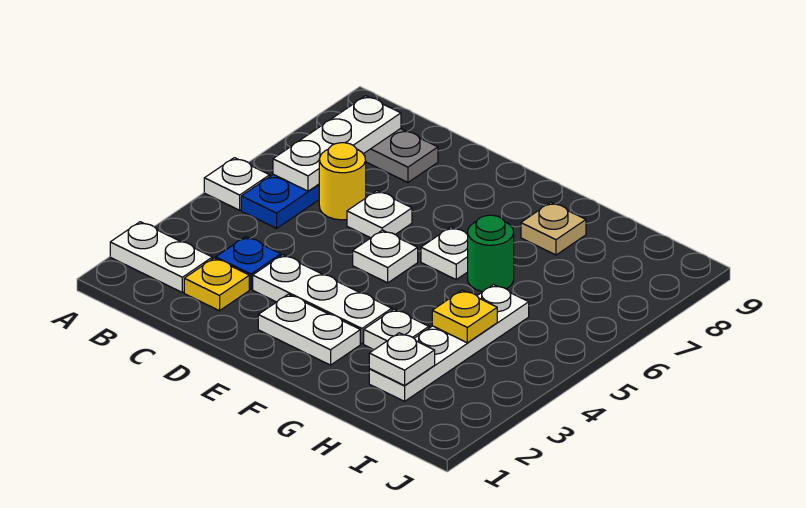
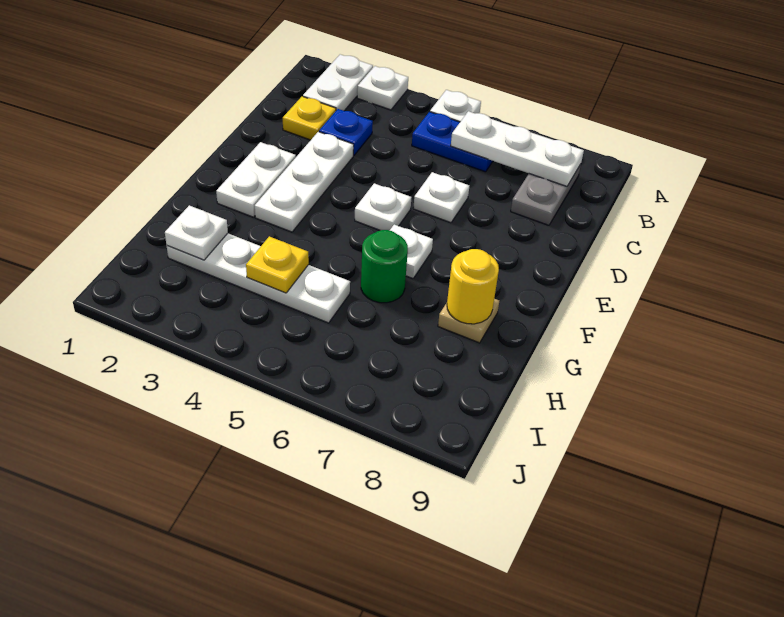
yellow 1x1 round brick [319,143,366,220] -> yellow 1x1 round brick moved to [447,249,499,324]
white 1x1 plate [364,309,429,350] -> white 1x1 plate moved to [357,66,408,110]

